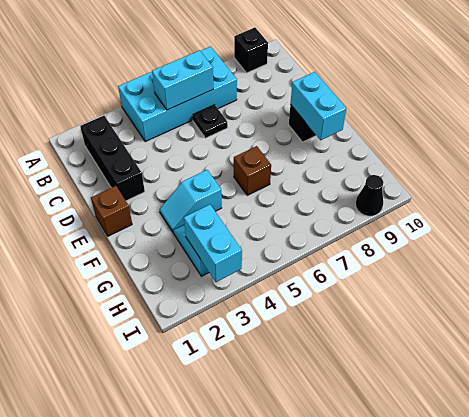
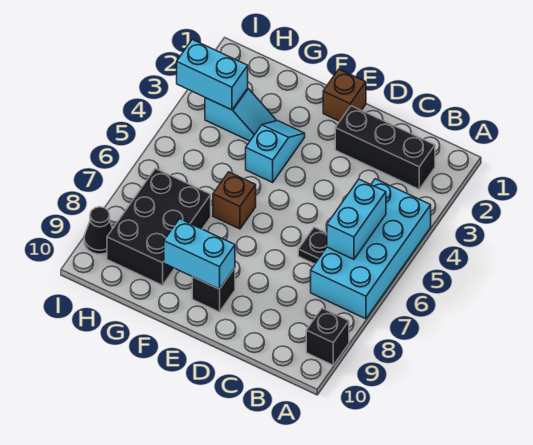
none -> black 2x3 brick [107,168,211,285]

